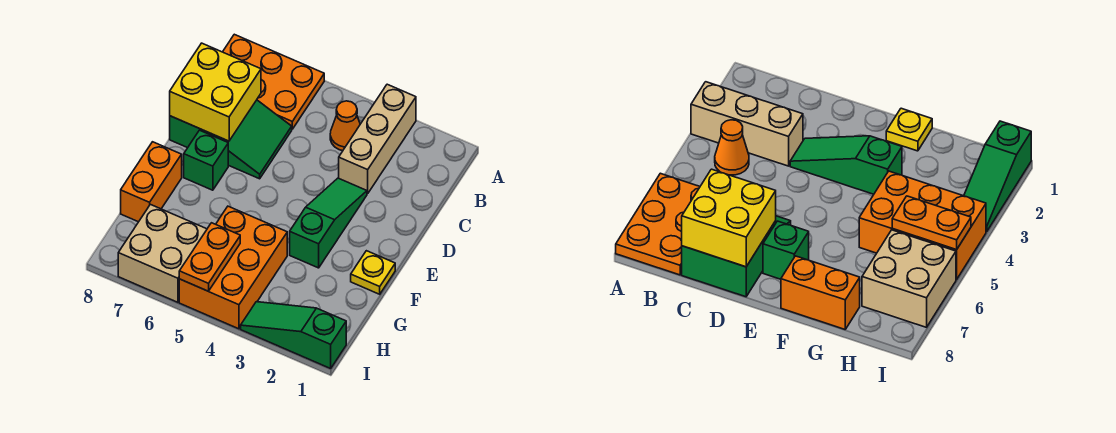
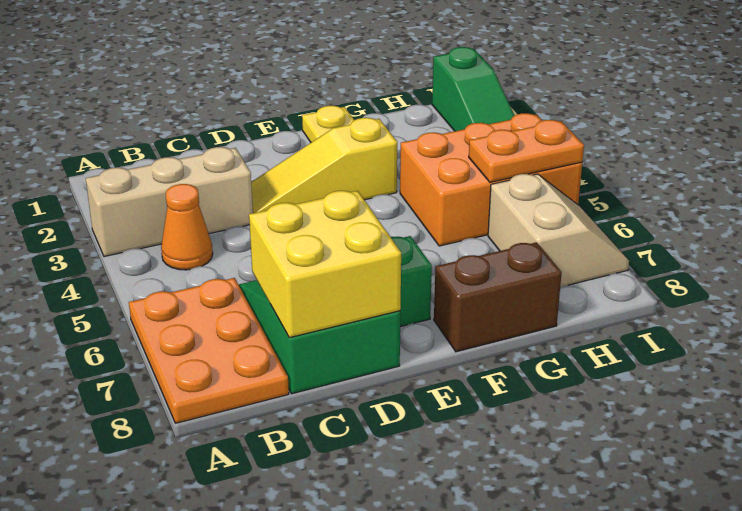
green 1x3 slope [290,178,367,268] -> yellow 1x3 slope [251,118,397,213]
orange 1x2 brick [121,142,182,222] -> brown 1x2 brick [434,242,562,352]
tan 2x2 brick [118,204,207,302] -> tan 2x2 slope [488,174,629,287]

